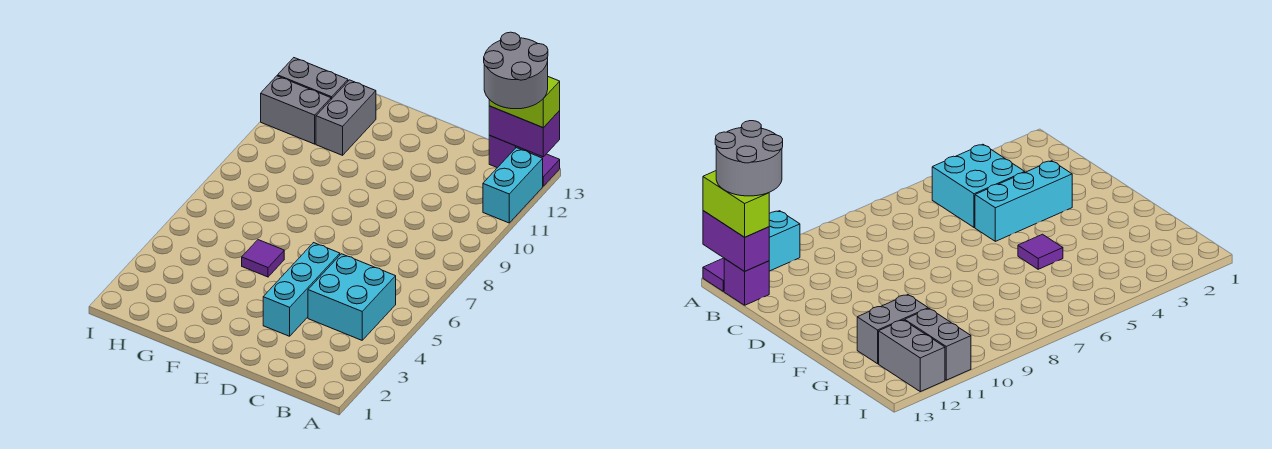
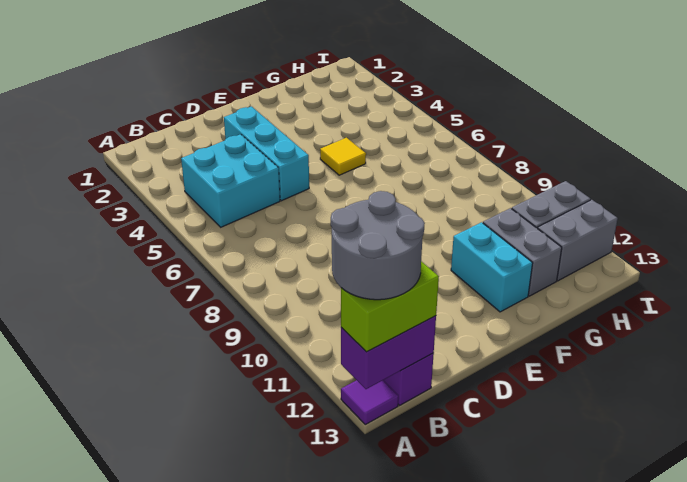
cyan 1x2 brick [483,148,543,223] -> cyan 1x2 brick moved to [451,222,533,312]
purple 1x1 tile [242,240,284,277] -> yellow 1x1 tile [320,138,366,175]

